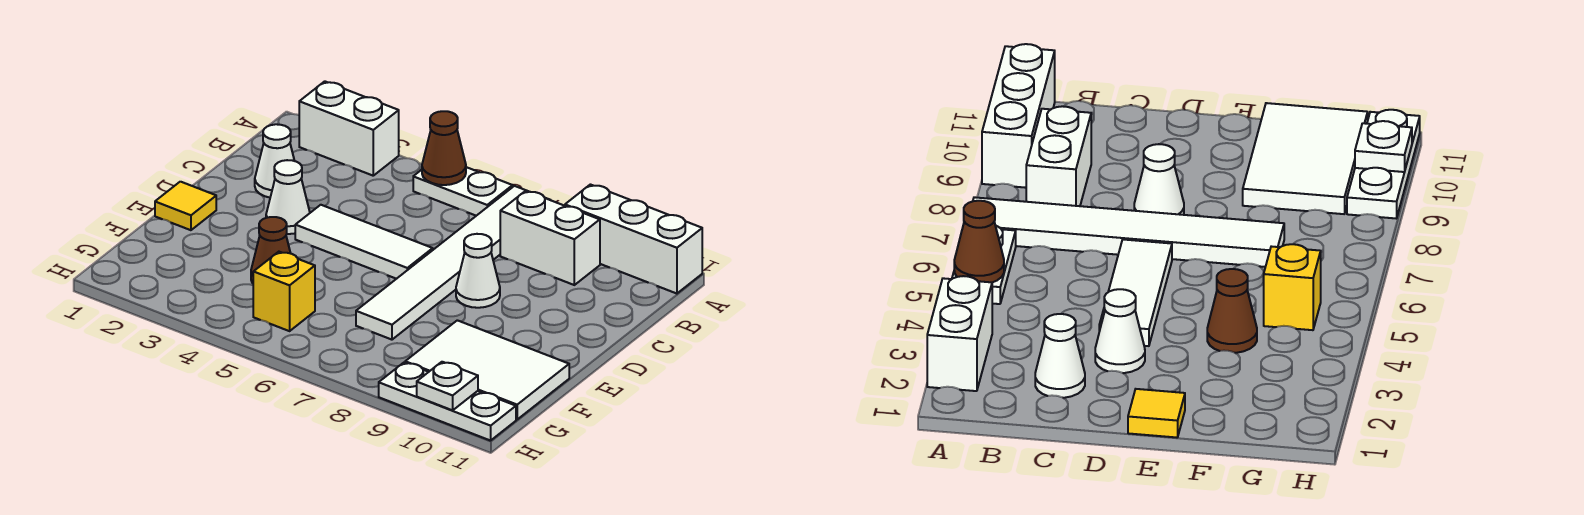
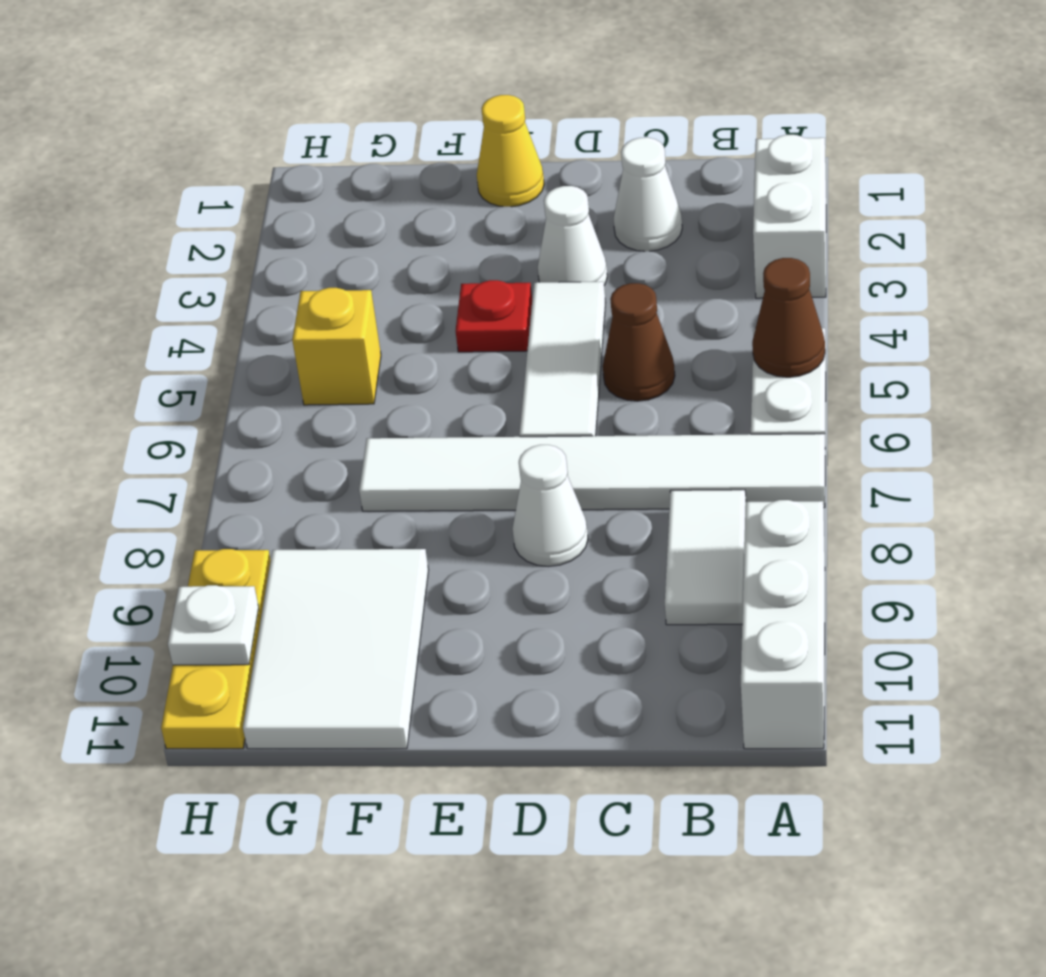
white 1x2 brick [500,191,600,285] -> white 1x2 tile [665,490,746,625]
yellow 1x1 tile [155,182,216,230] -> yellow 1x1 cone [477,95,544,207]
none -> red 1x1 plate [456,280,532,352]
brown 1x1 cone [251,217,290,283] -> brown 1x1 cone moved to [603,283,675,401]
white 1x3 plate [379,362,516,441] -> yellow 1x3 plate [161,549,271,749]

